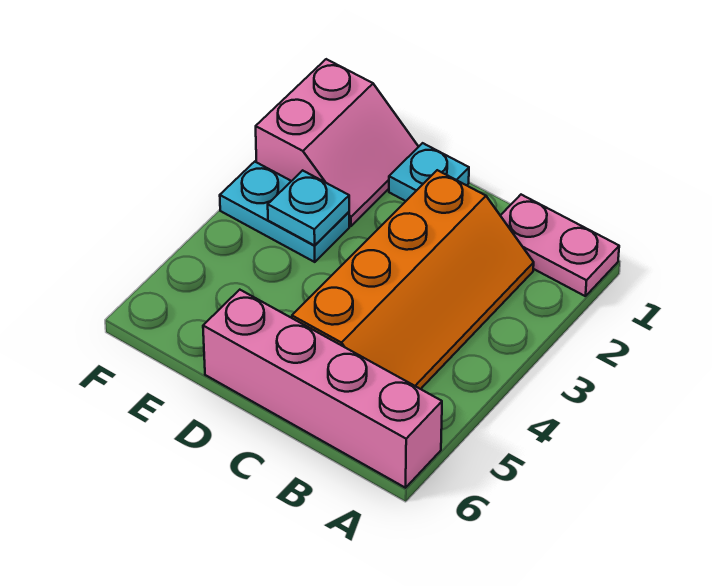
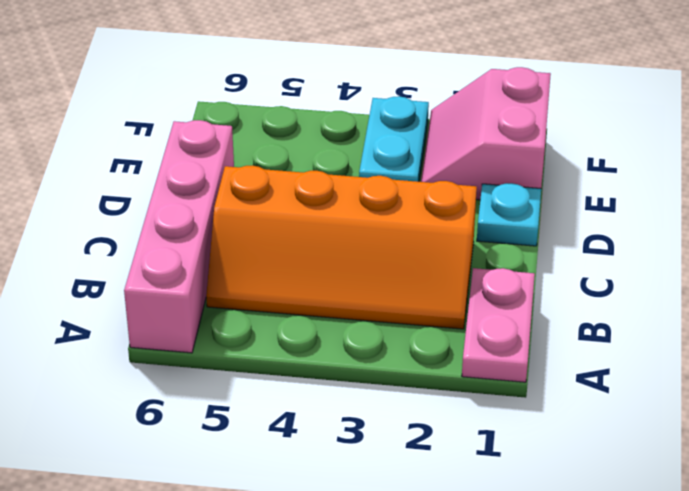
pink 2x2 slope [256,59,418,226] -> pink 2x2 slope turned to [421,67,551,200]
cyan 1x1 plate [268,170,349,245] -> none

